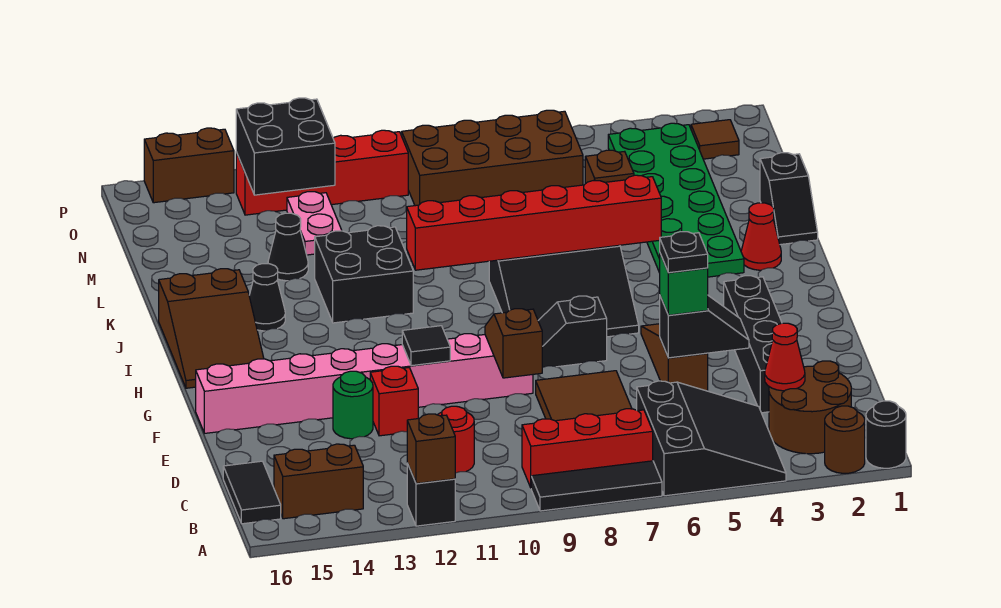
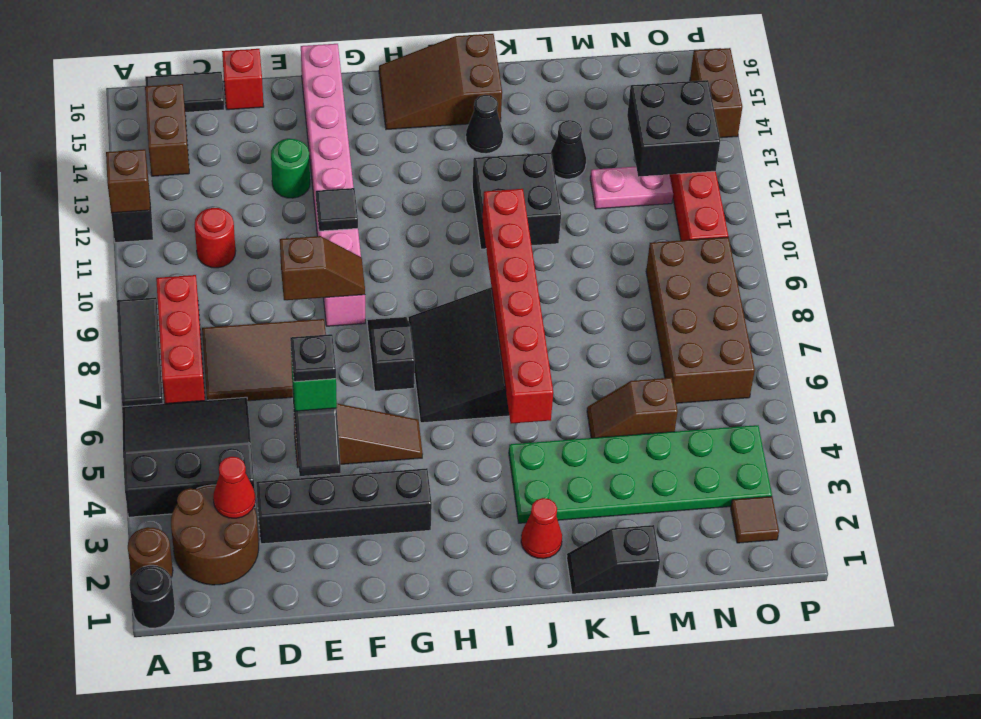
black 3x3 slope [637,381,786,496] -> black 3x3 slope turned to [122,397,256,517]
red 1x1 brick [370,366,418,436] -> red 1x1 brick moved to [222,49,264,110]

